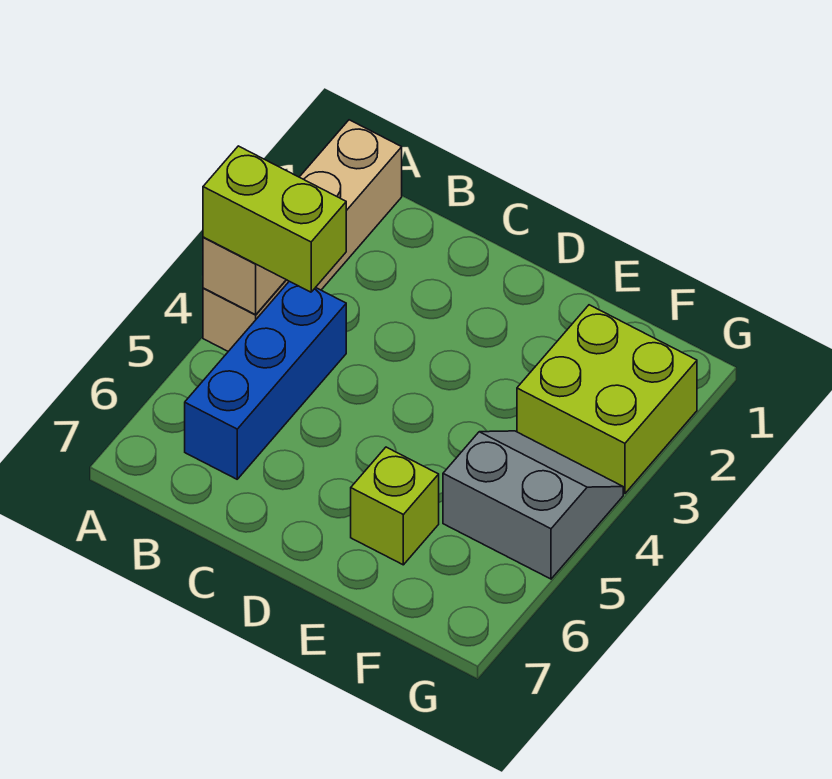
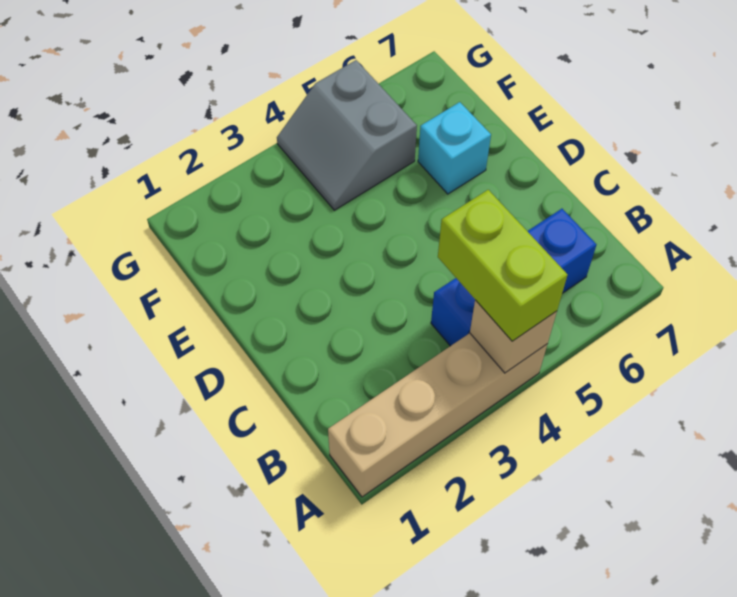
lime 1x1 brick [351,447,439,565] -> cyan 1x1 brick [418,102,491,194]
lime 2x2 brick [517,305,697,494] -> none

